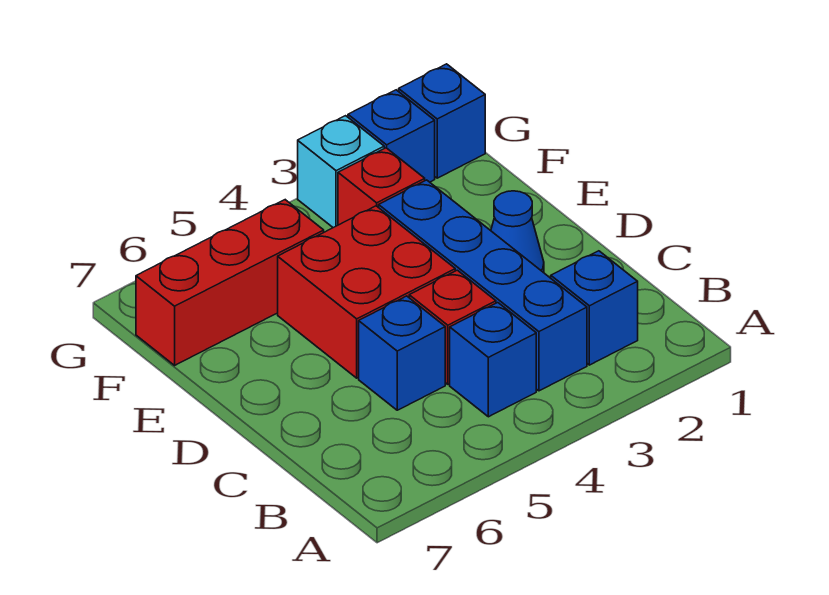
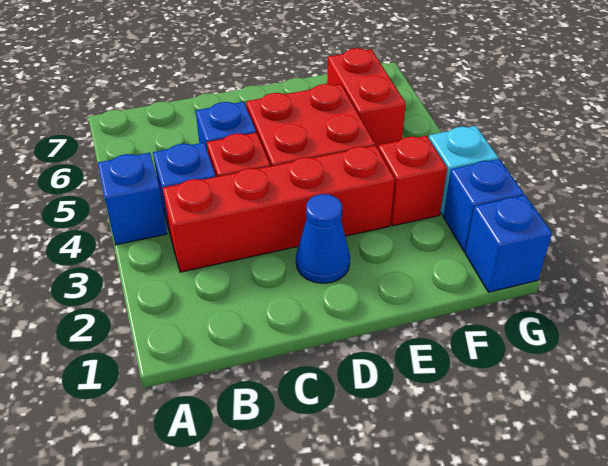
blue 1x1 brick [551,251,638,365] -> blue 1x1 brick moved to [97,153,167,245]
blue 1x4 brick [379,180,587,391] -> red 1x4 brick [163,146,395,272]
red 1x3 brick [136,200,324,365] -> red 1x2 brick [327,48,406,148]

